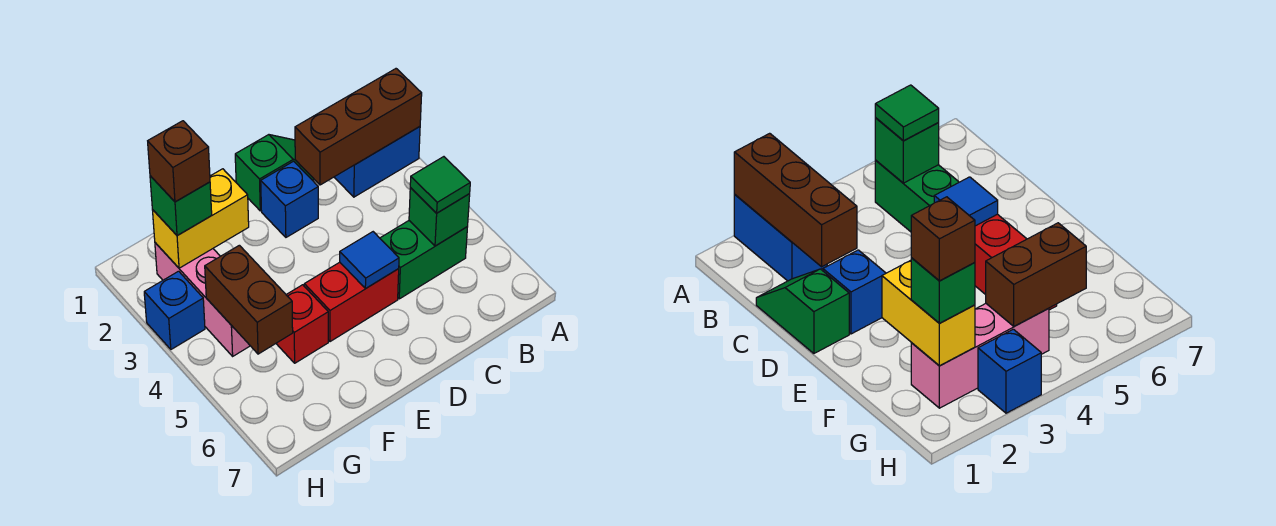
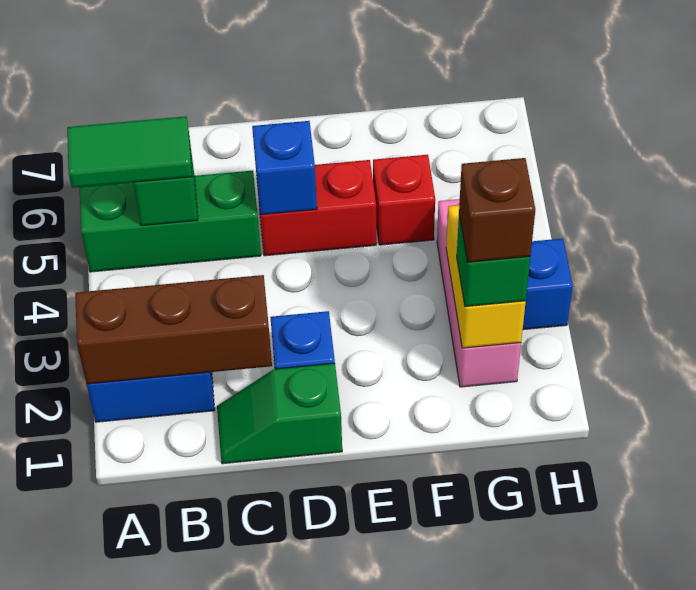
green 1x2 brick [380,221,467,299] -> green 1x3 brick [80,171,261,272]
green 1x1 tile [410,157,470,213] -> green 1x2 tile [67,116,192,188]
blue 1x1 tile [340,232,399,288] -> blue 1x1 brick [252,121,317,215]
yellow 1x2 brick [153,169,249,268] -> yellow 1x2 brick turned to [446,205,526,348]
brown 1x2 brick [205,245,293,354] -> none

